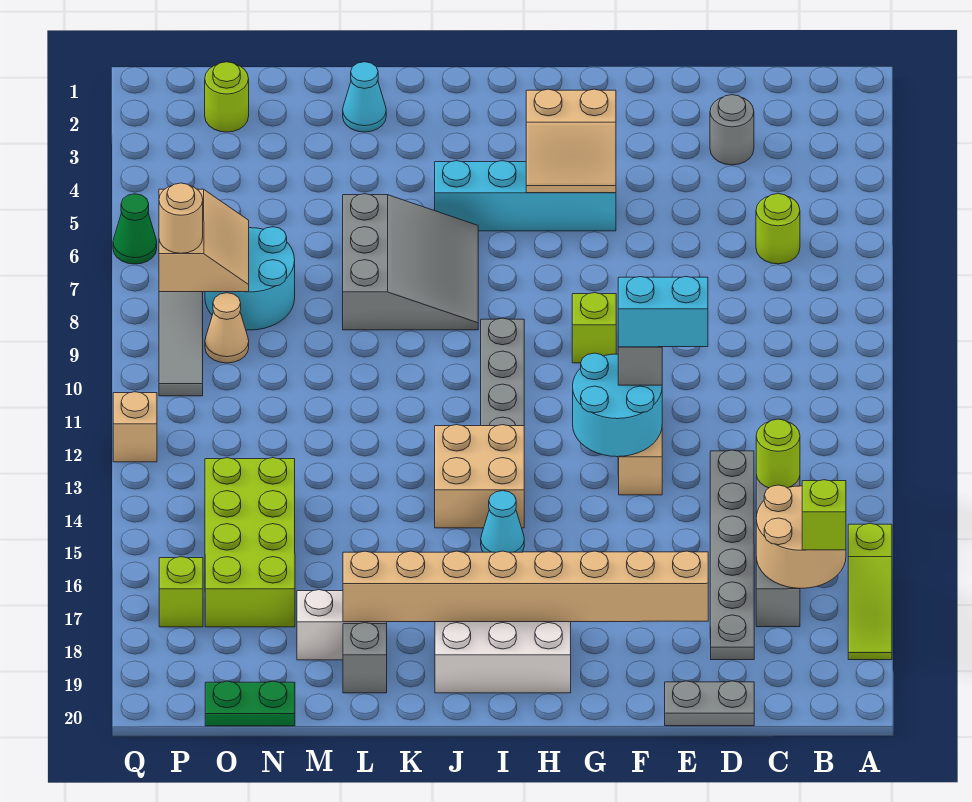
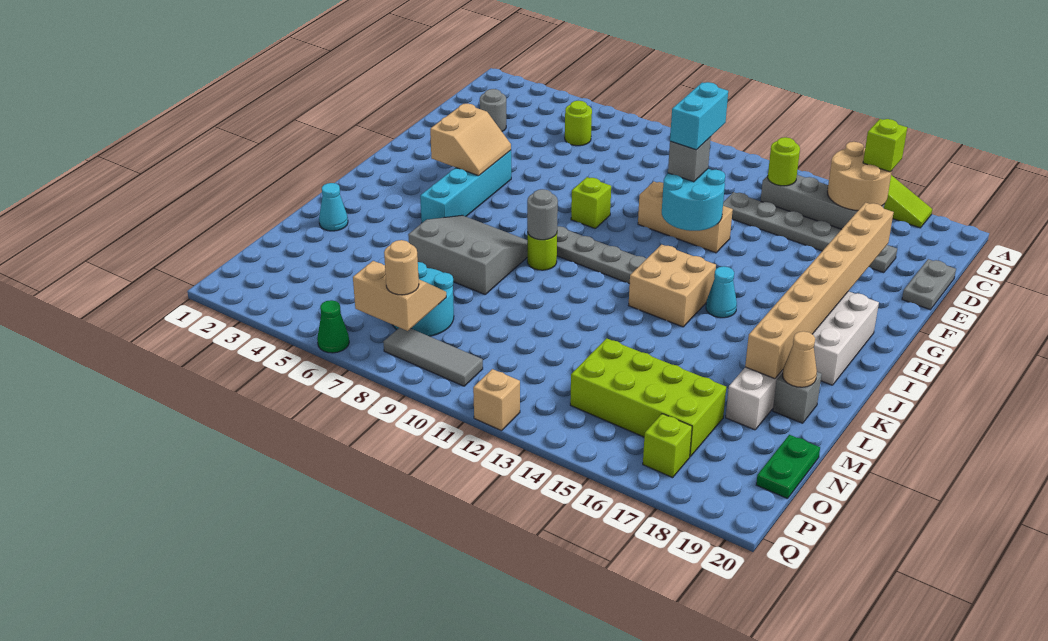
none -> grey 1x1 round brick [527,189,558,240]
lime 1x1 round brick [205,62,249,132] -> lime 1x1 round brick moved to [527,232,557,270]
tan 1x1 cone [205,293,249,363] -> tan 1x1 cone moved to [783,331,817,387]

